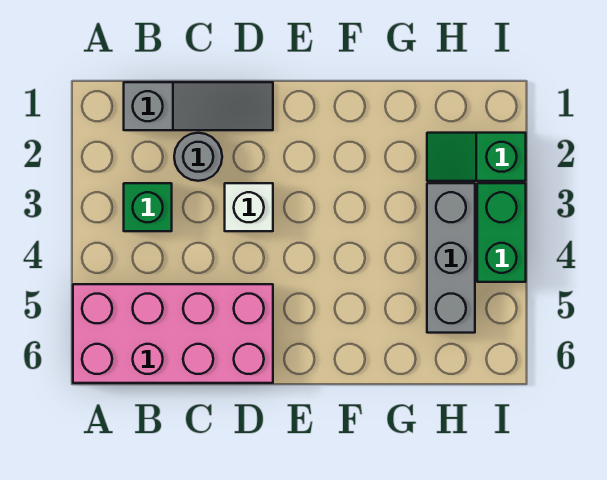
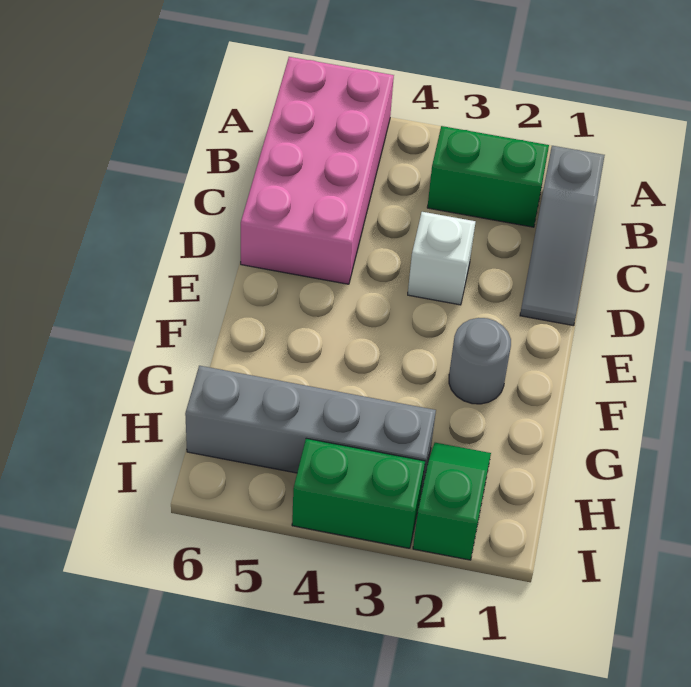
green 1x1 brick [124,183,172,231] -> green 1x2 brick [427,126,549,227]
grey 1x1 round brick [174,133,222,181] -> grey 1x1 round brick moved to [449,318,511,404]
grey 1x3 brick [427,183,475,333] -> grey 1x4 brick [185,366,436,493]

